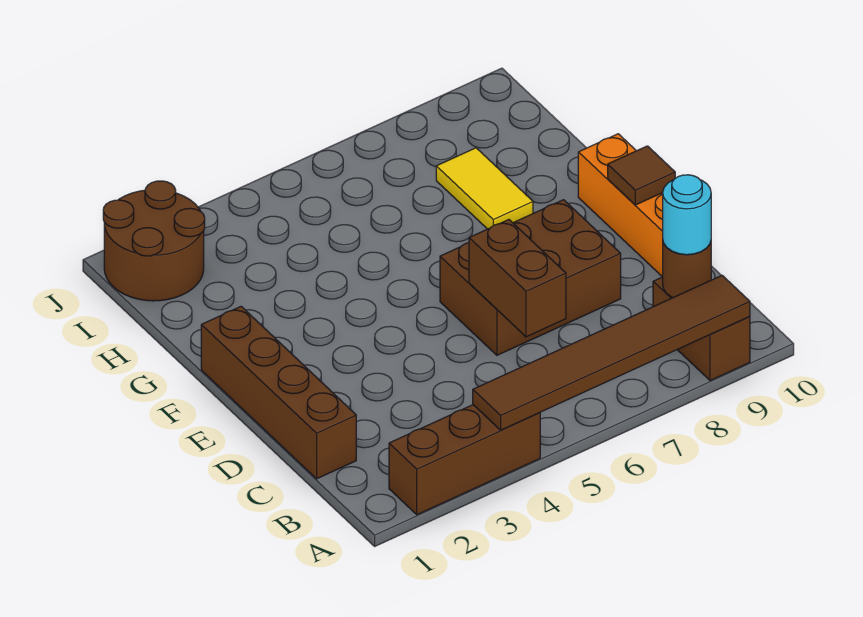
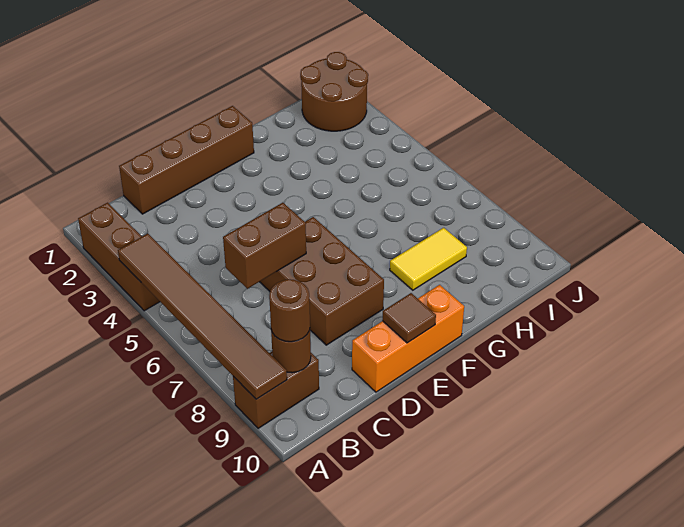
cyan 1x1 round brick [663,175,711,255] -> brown 1x1 round brick [269,279,310,342]

